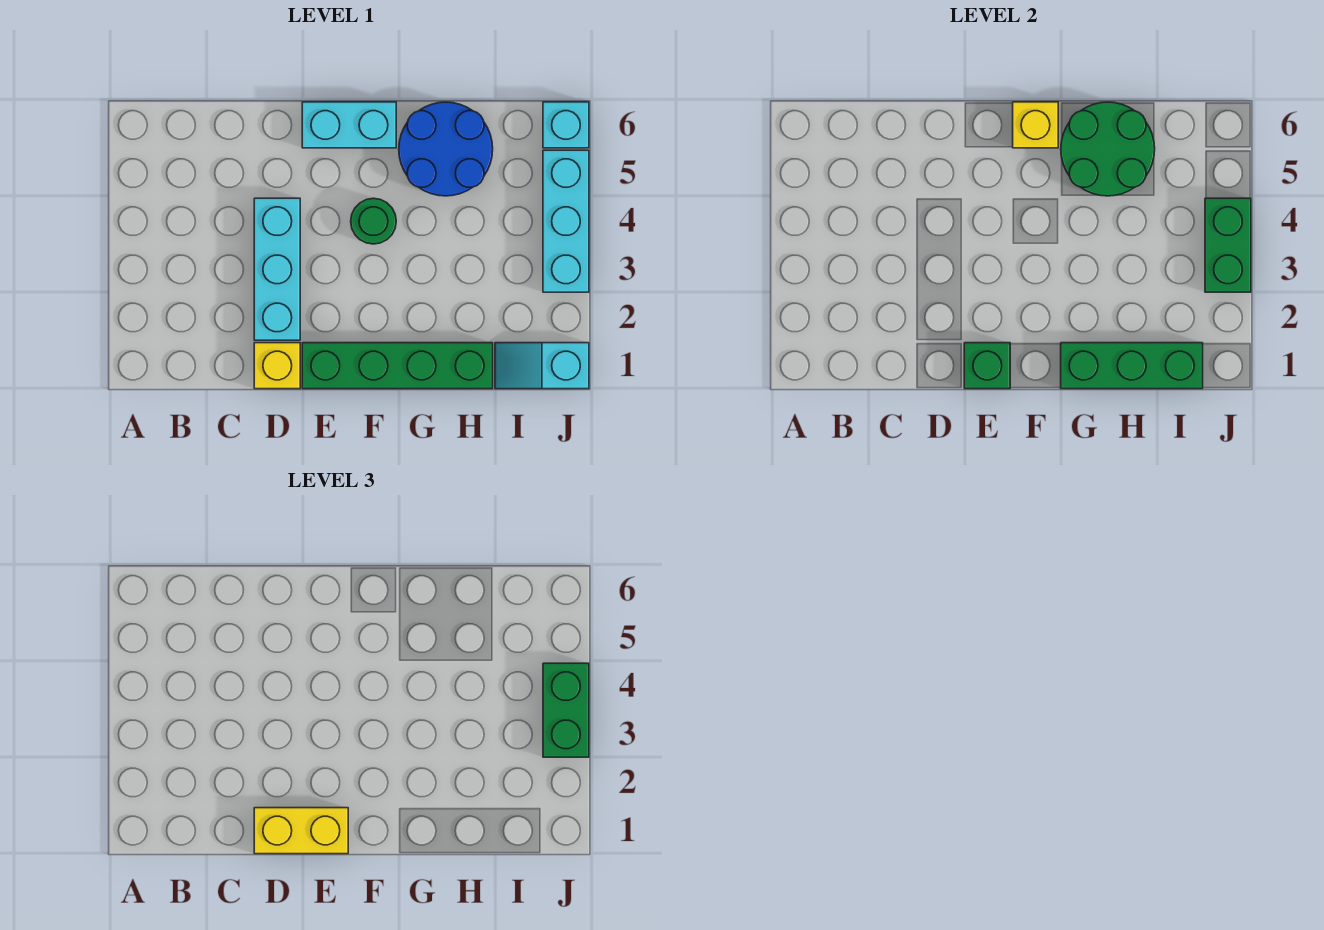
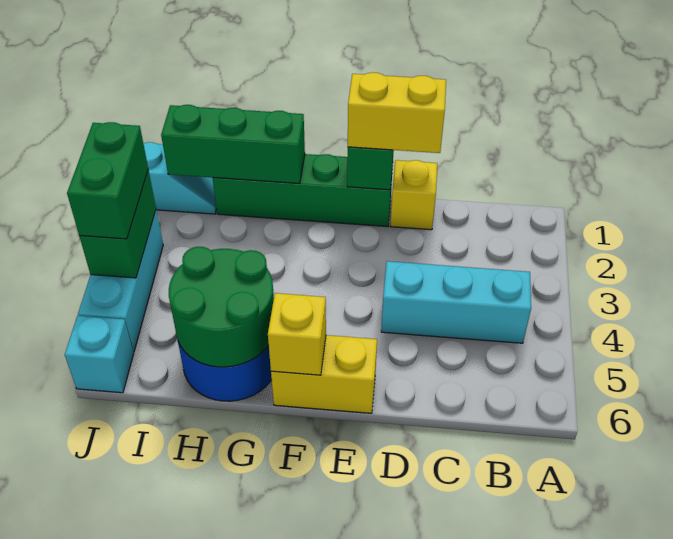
cyan 1x3 brick [254,198,300,340] -> cyan 1x3 brick turned to [381,261,531,343]
cyan 1x2 brick [302,102,396,148] -> yellow 1x2 brick [271,335,377,413]
green 1x1 round brick [351,198,396,244] -> none

